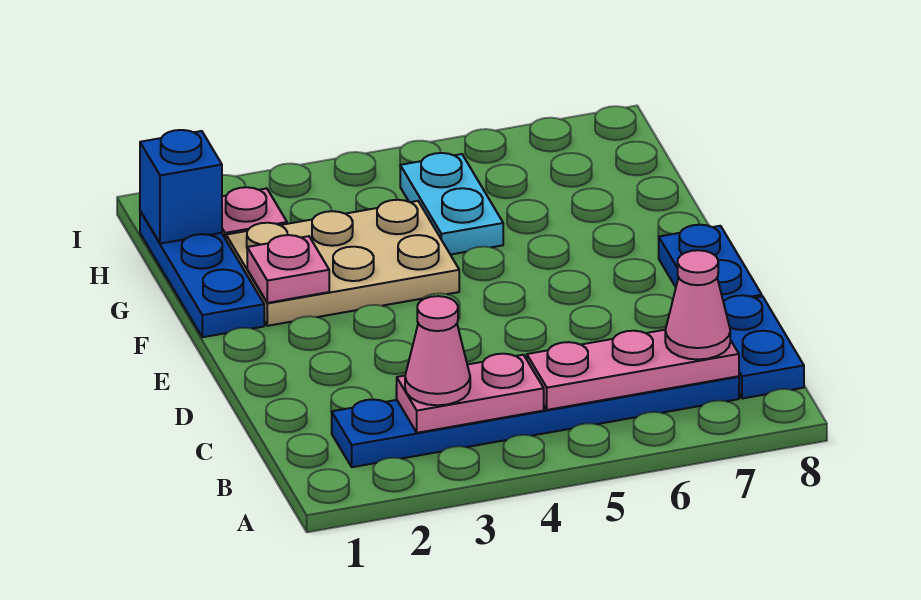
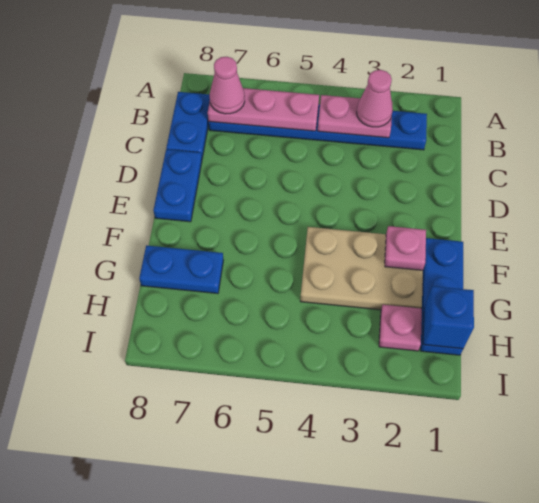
cyan 1x2 plate [400,153,503,255] -> none
none -> blue 1x2 plate [139,245,224,294]

